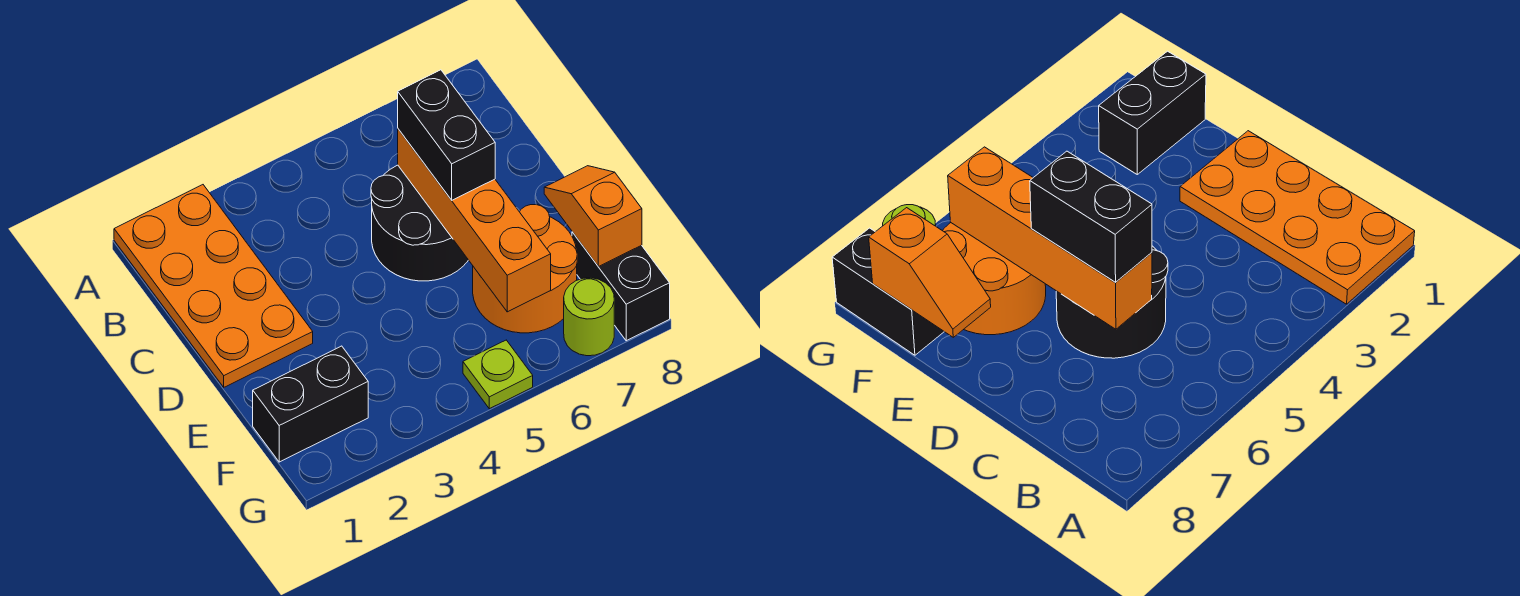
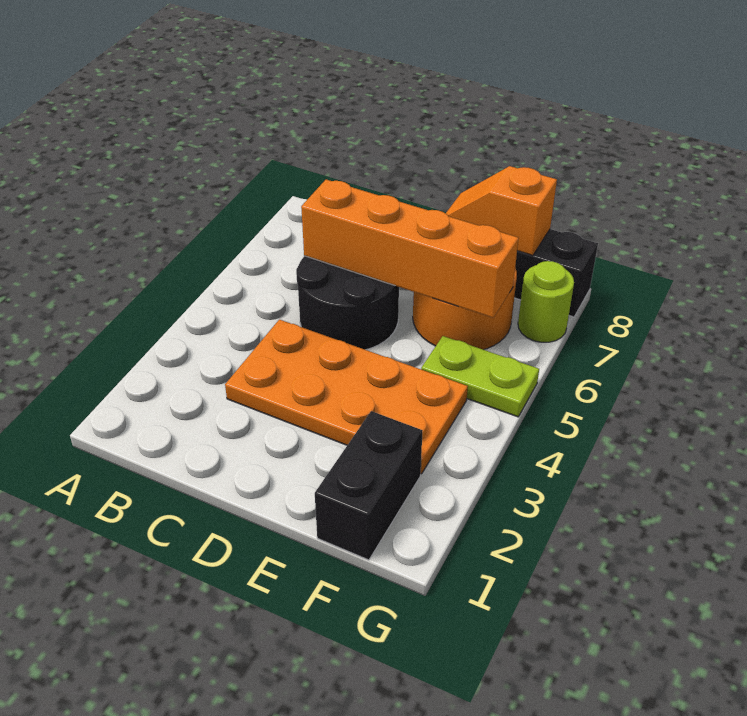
orange 2x4 plate [114,185,313,387] -> orange 2x4 plate moved to [225,320,468,474]
black 1x2 brick [398,70,495,200] -> none
lime 1x1 plate [463,340,533,409] -> lime 1x2 plate [421,336,539,417]

